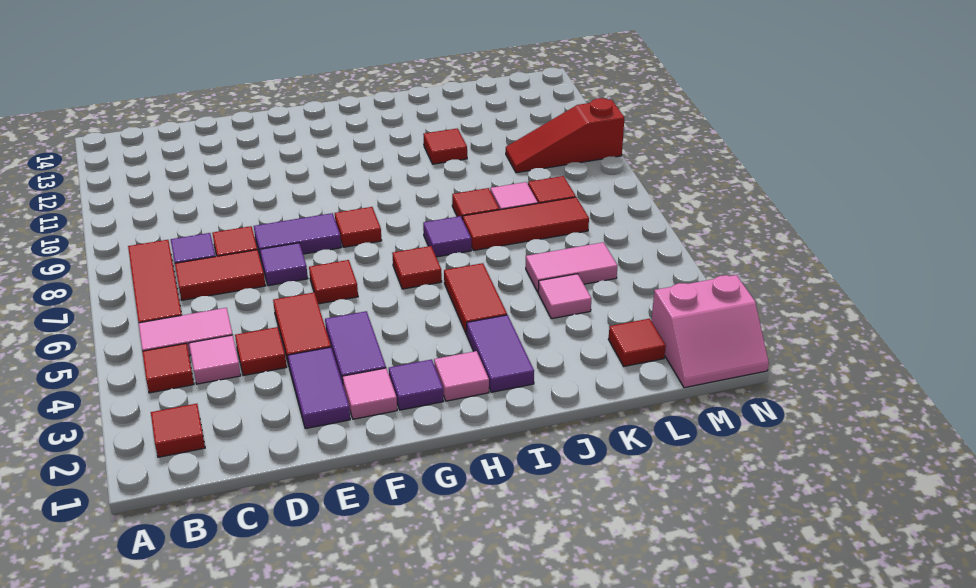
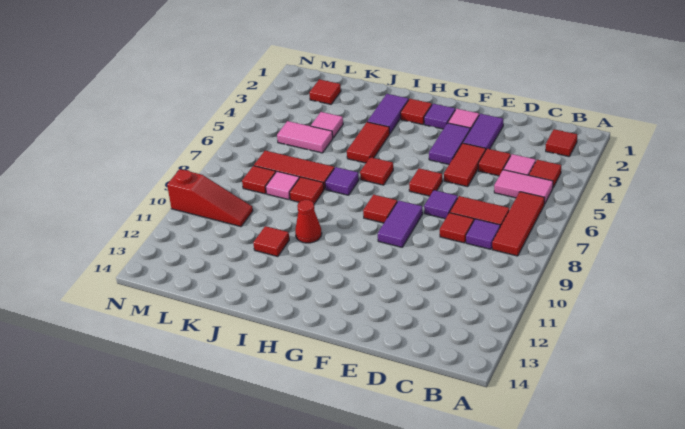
purple 1x2 tile [254,213,341,259] -> purple 1x2 tile turned to [378,201,423,247]
pink 1x1 tile [434,351,489,401] -> red 1x1 tile [401,99,432,125]
none -> red 1x1 cone [295,200,322,243]
pink 2x2 slope [651,275,769,388] -> none

